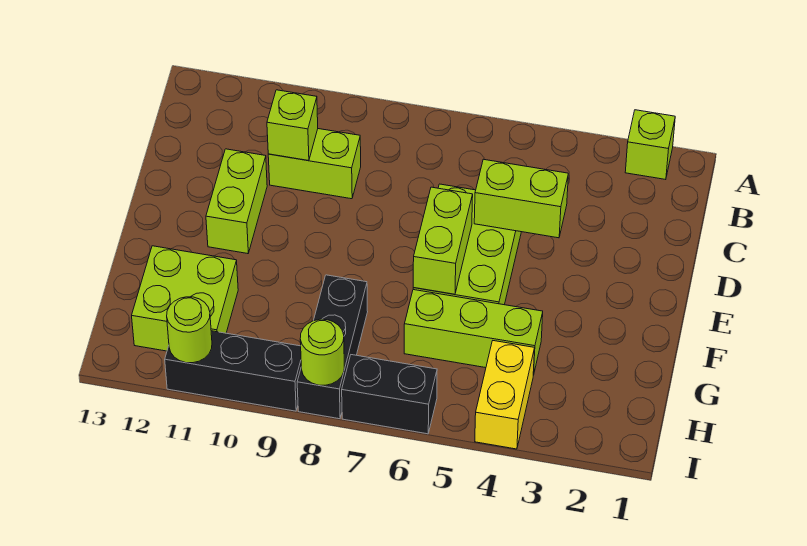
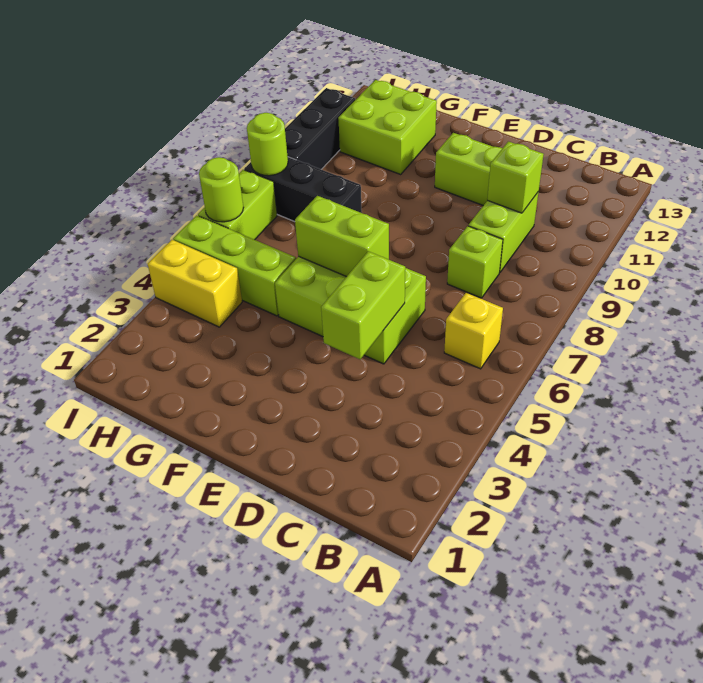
lime 1x1 brick [625,110,675,180] -> lime 1x1 brick moved to [447,226,503,298]
none -> yellow 1x1 brick [444,293,503,369]
lime 1x3 brick [404,290,543,375] -> lime 1x3 brick turned to [173,215,296,316]
black 1x2 brick [342,355,437,434] -> lime 1x2 brick [198,170,277,240]
lime 1x1 round brick [167,297,212,363] -> lime 1x1 round brick moved to [199,157,243,222]

